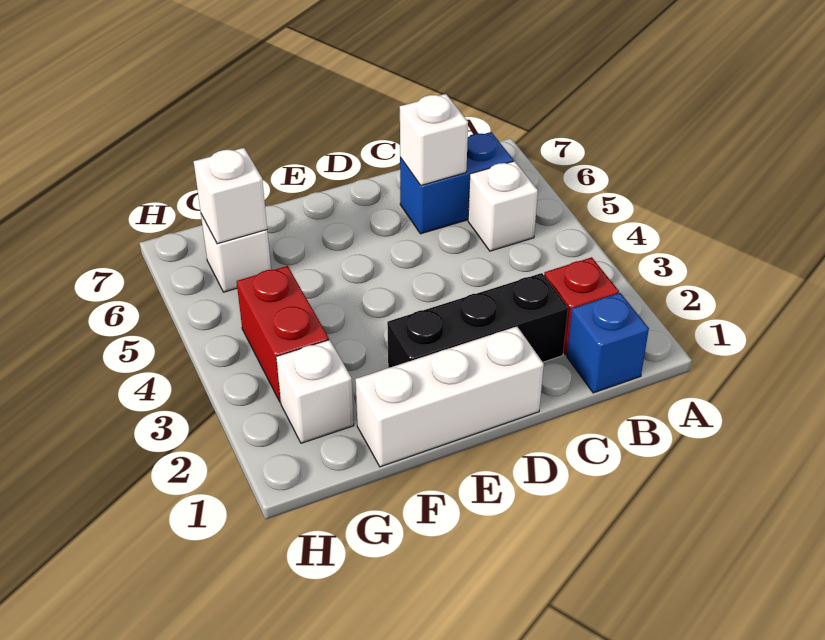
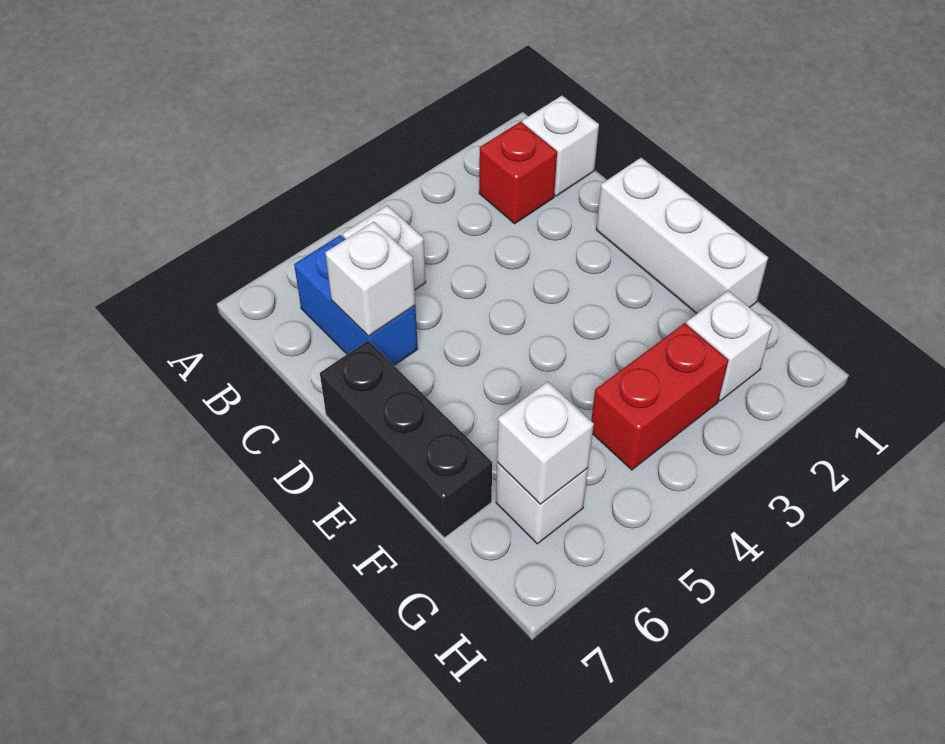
blue 1x1 brick [567,293,649,393] -> white 1x1 brick [522,96,599,196]
black 1x3 brick [387,273,568,368] -> black 1x3 brick moved to [320,341,492,538]

